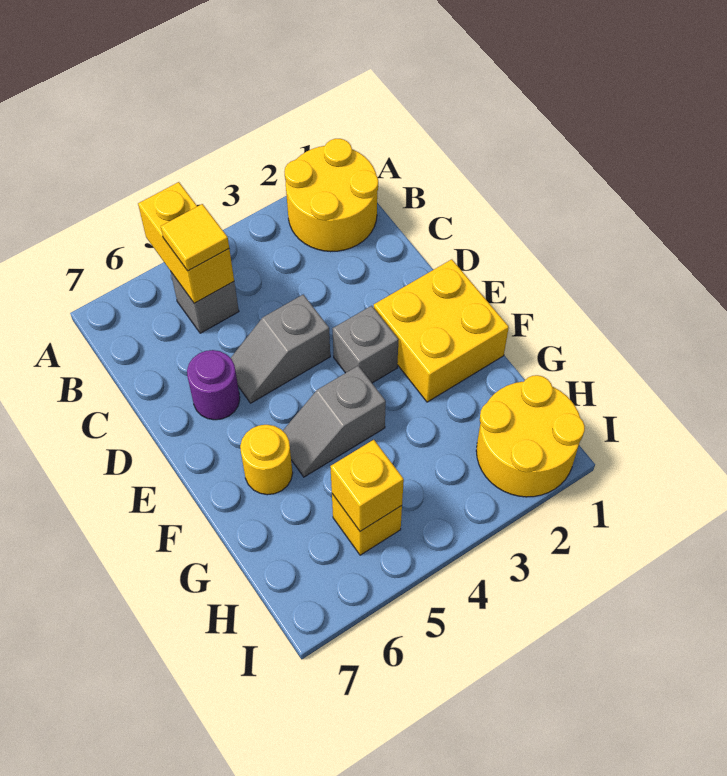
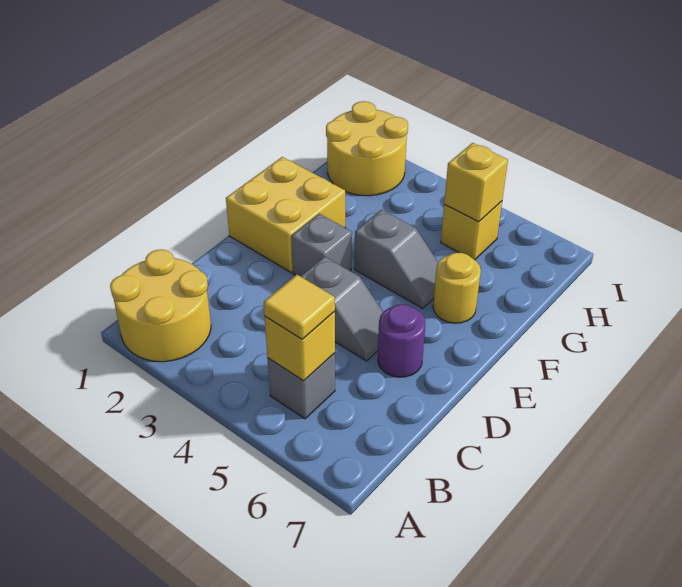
yellow 1x2 brick [138,182,234,303] -> yellow 1x1 brick [265,311,335,381]

